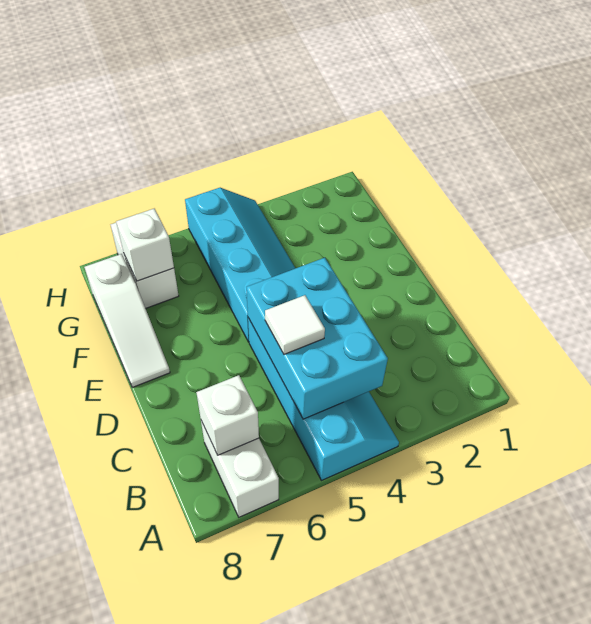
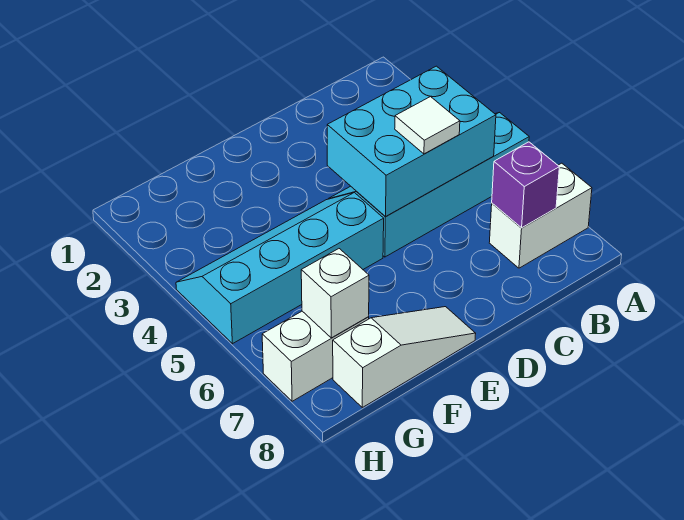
white 1x1 brick [196,375,259,455] -> purple 1x1 brick [492,142,559,228]

